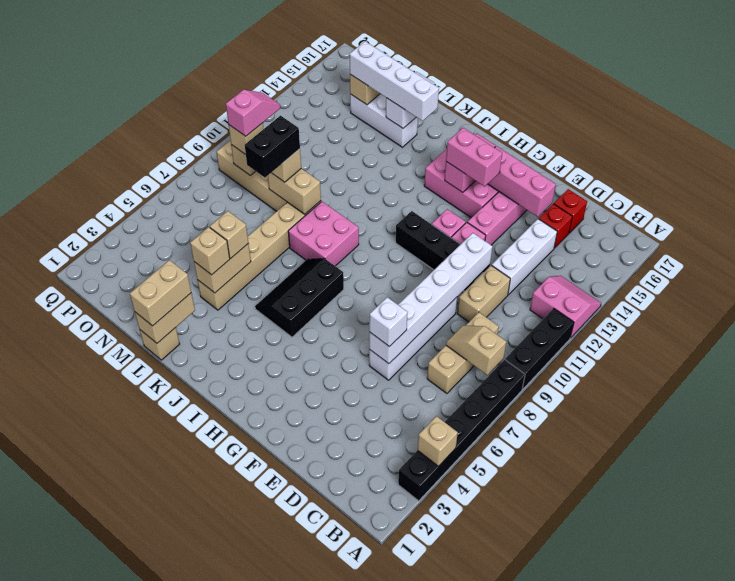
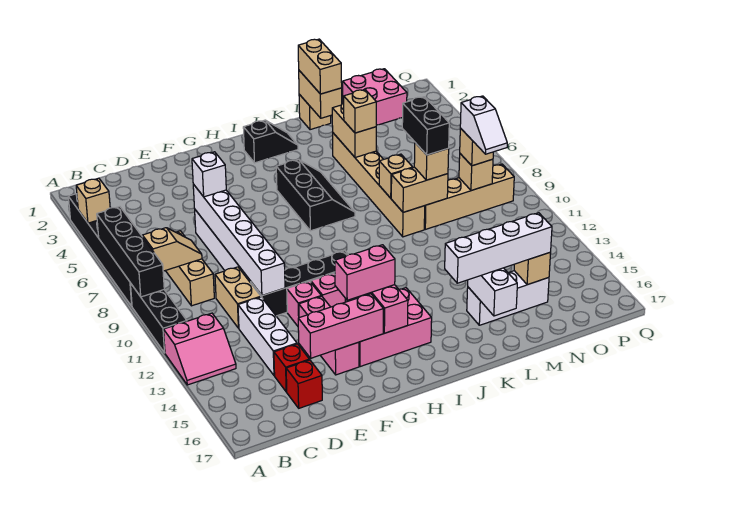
none -> black 1x4 brick [97,207,164,297]
none -> black 1x2 slope [243,120,298,163]
pink 2x2 brick [288,202,359,266] -> pink 2x2 brick moved to [343,69,407,125]
tan 1x1 brick [190,227,230,275] -> tan 1x1 brick moved to [379,154,413,198]
pink 1x2 slope [226,90,280,136] -> white 1x2 slope [460,96,507,154]

